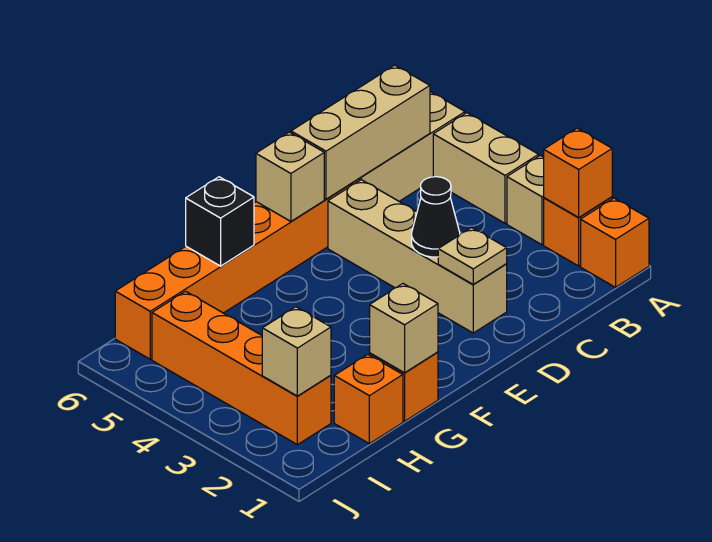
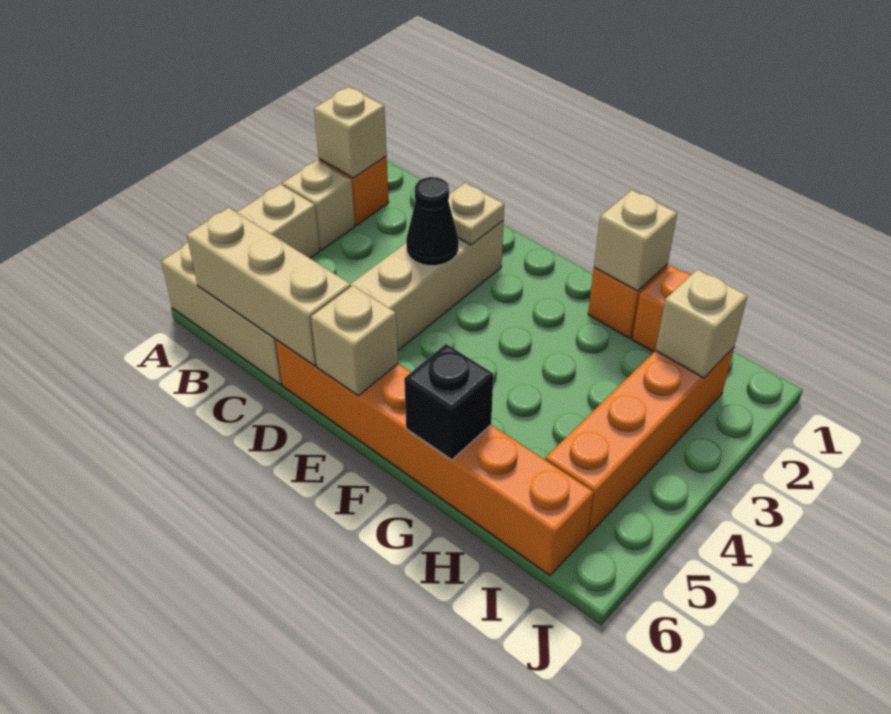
orange 1x1 brick [581,198,649,287] -> none
orange 1x1 brick [544,128,612,217] -> tan 1x1 brick [314,87,387,178]

